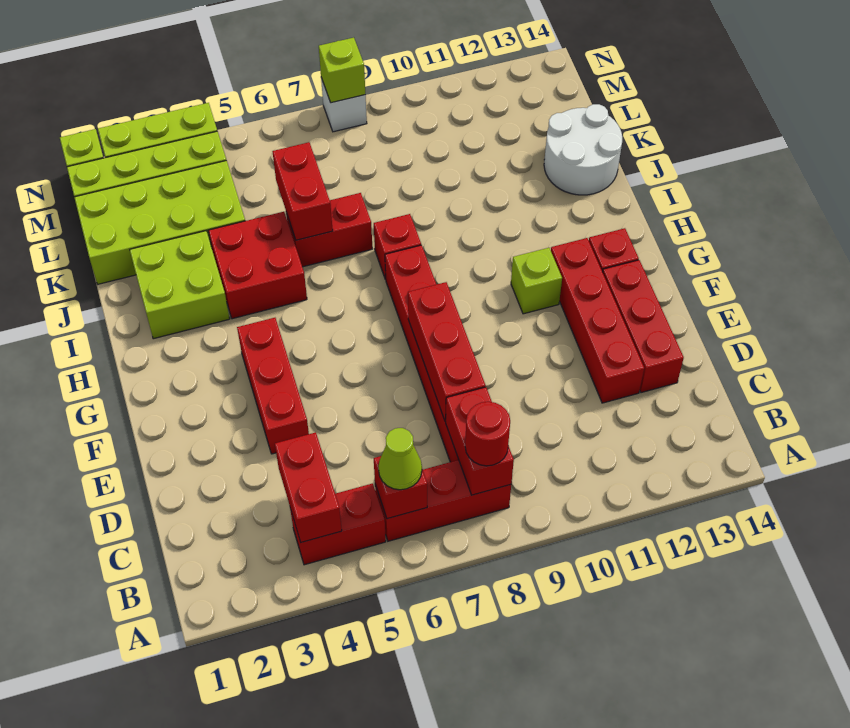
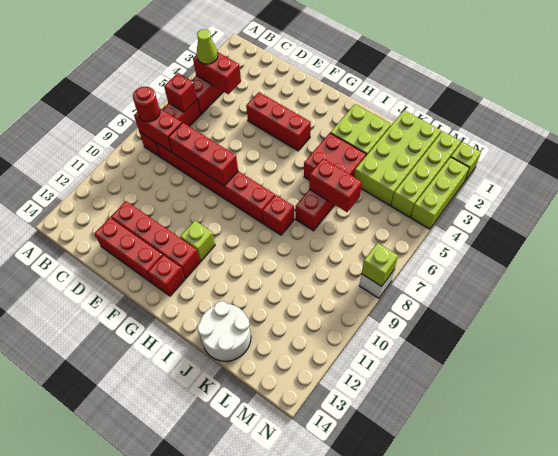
lime 1x1 cone [379,428,422,490] -> lime 1x1 cone moved to [197,29,218,64]

